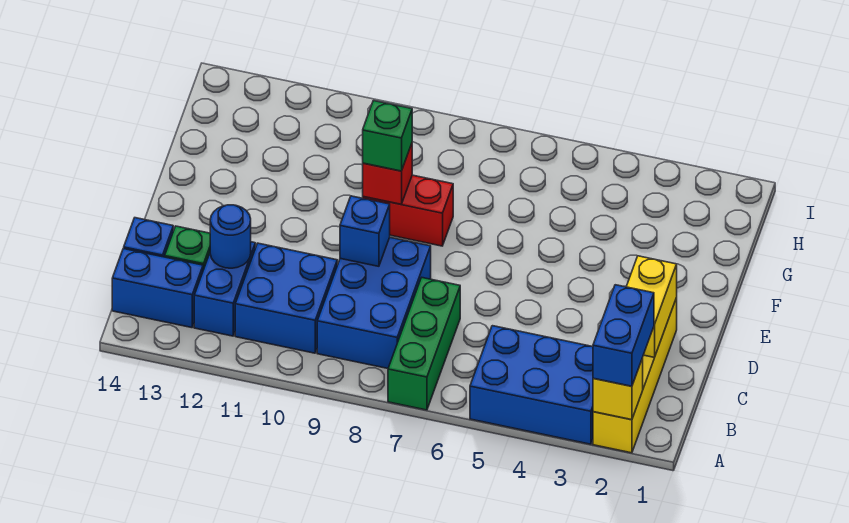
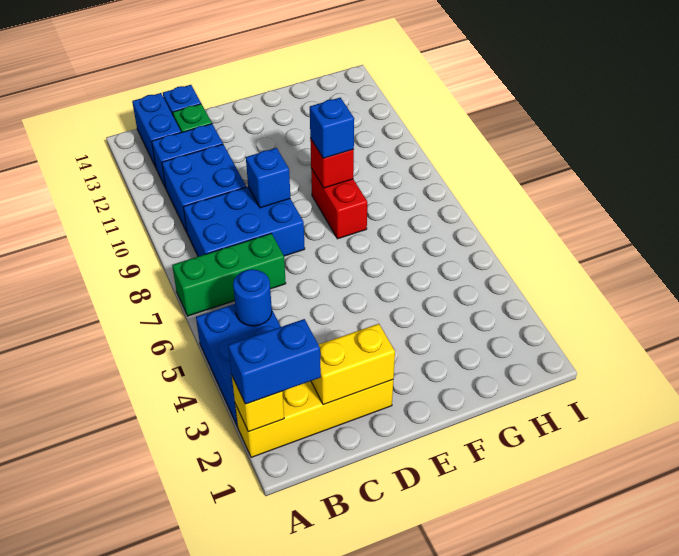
blue 1x1 round brick [210,205,251,268] -> blue 1x1 round brick moved to [233,269,272,326]
green 1x1 brick [363,101,412,171] -> blue 1x1 brick [310,98,354,158]

